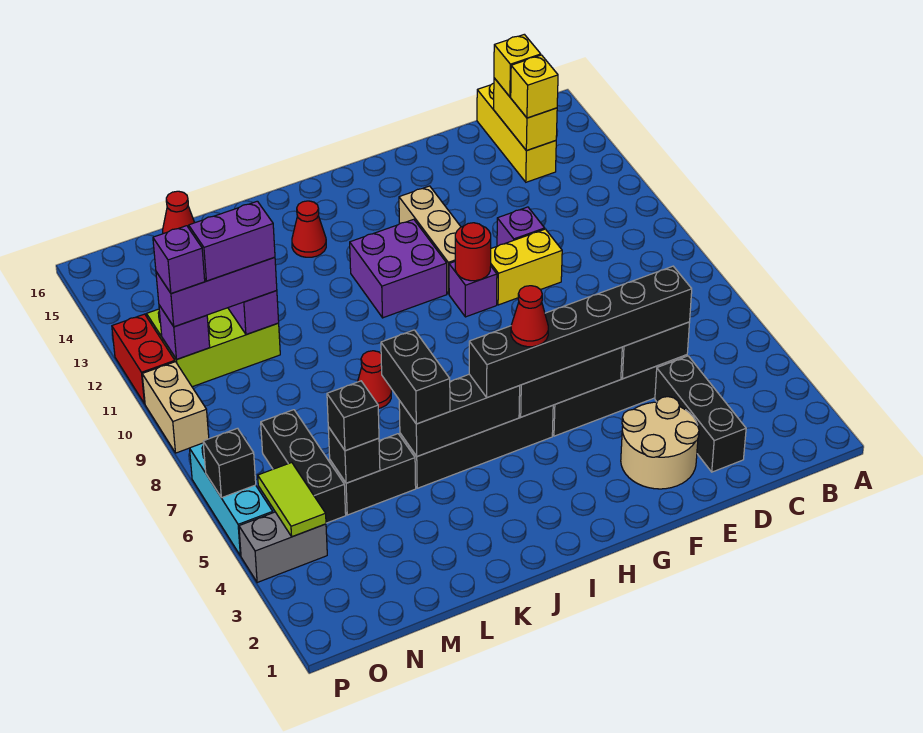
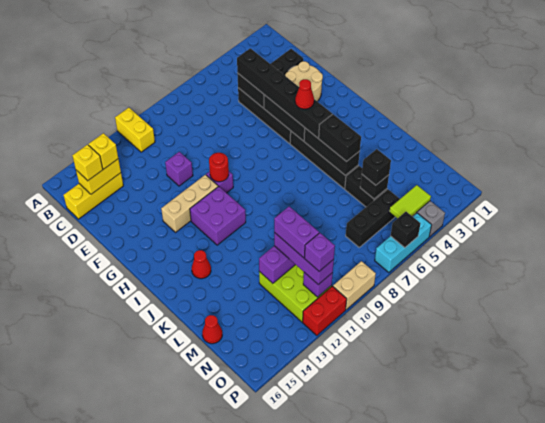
yellow 1x2 brick [491,229,562,305] -> yellow 1x2 brick moved to [115,108,155,152]
black 1x2 brick [381,330,450,424] -> black 1x2 brick turned to [319,114,361,162]
red 1x1 cone [358,351,391,409] -> none

